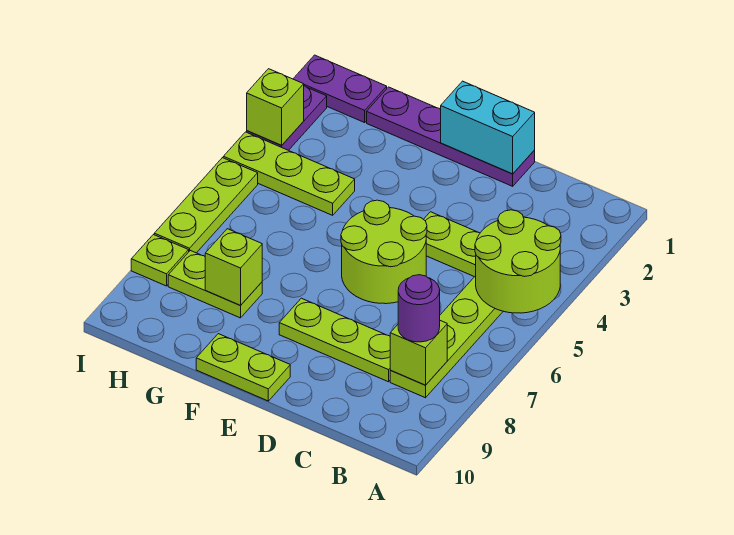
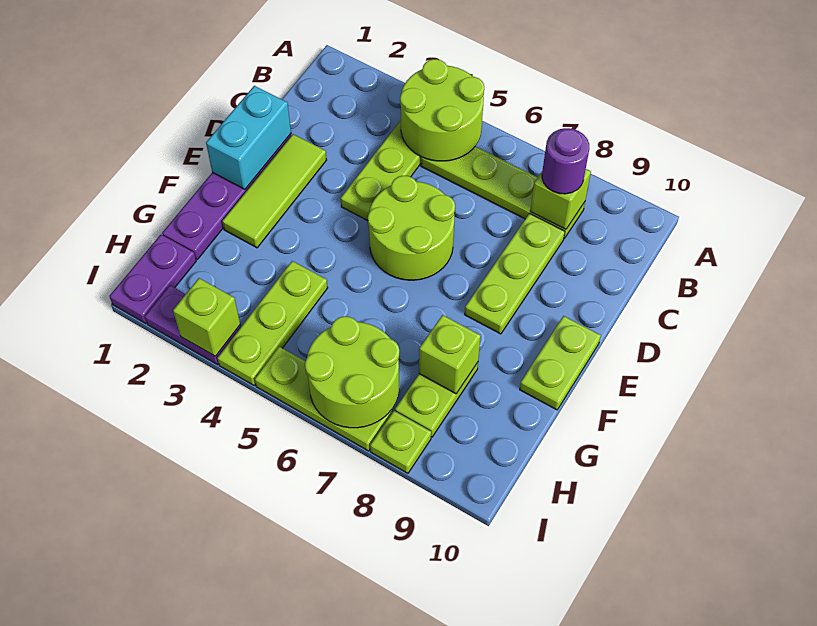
none -> lime 1x3 tile [222,134,326,248]
none -> lime 2x2 round brick [305,316,399,428]

